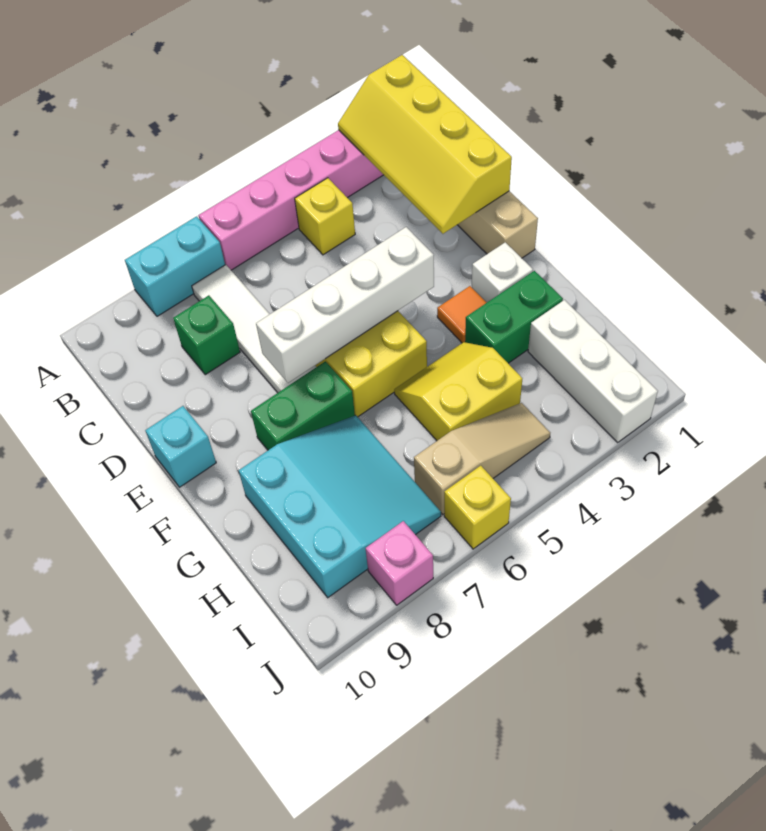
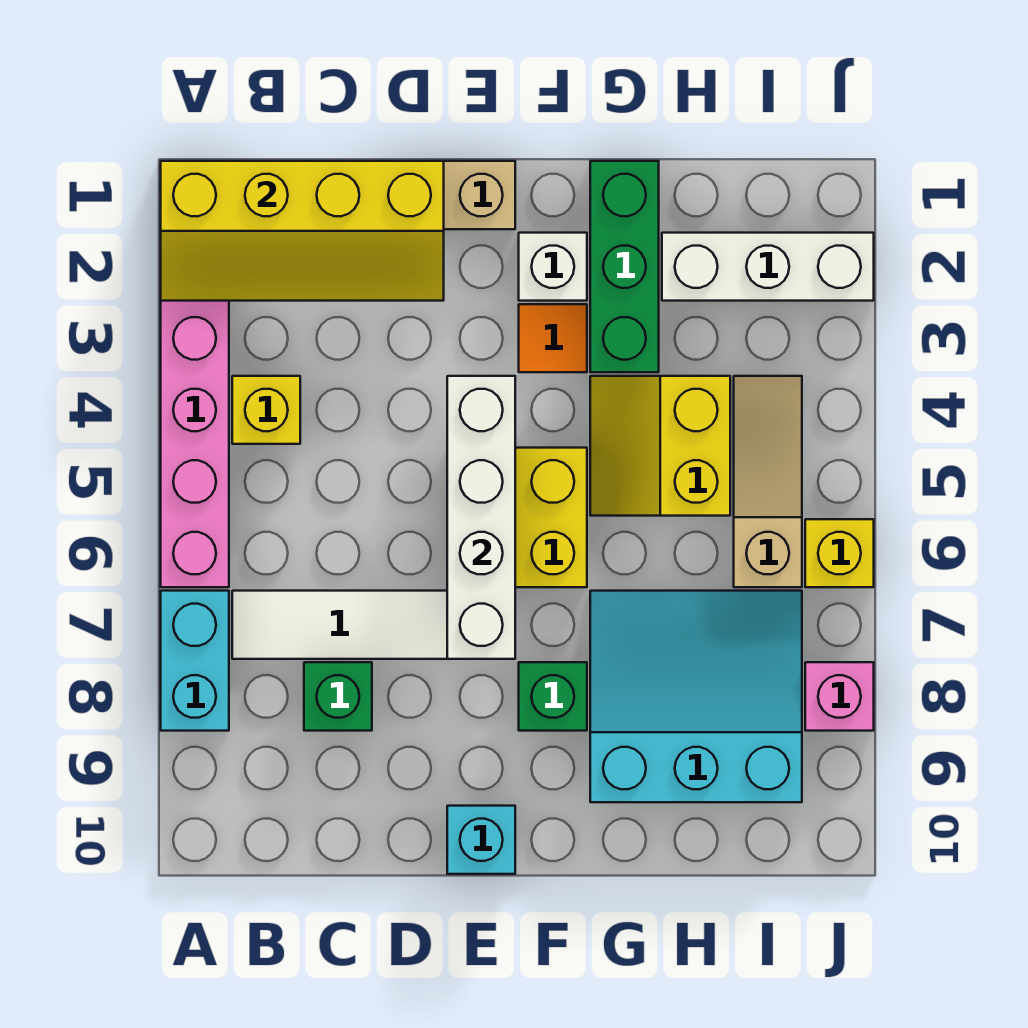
green 1x2 brick [251,361,355,450] -> green 1x1 brick [519,662,587,731]
green 1x2 brick [465,271,563,363] -> green 1x3 brick [590,161,659,372]

